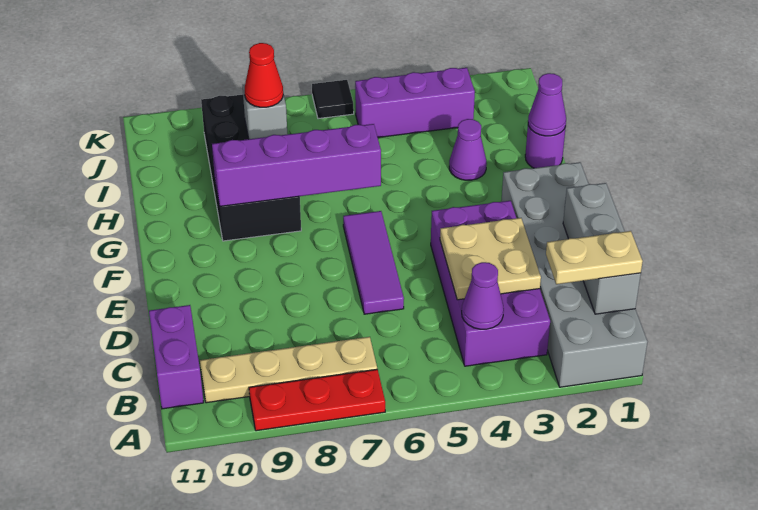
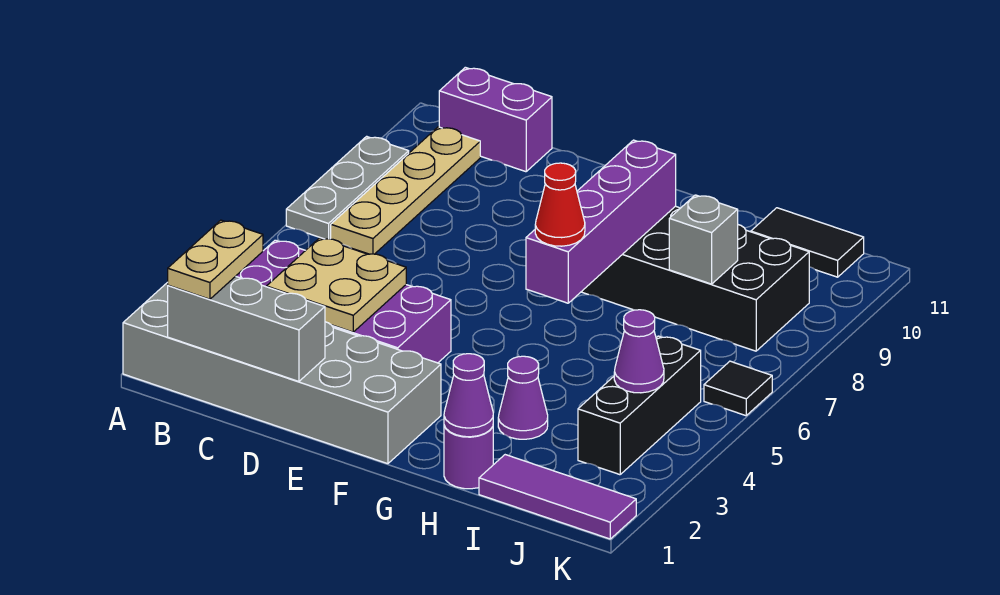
red 1x3 plate [249,369,385,431] -> grey 1x3 plate [286,136,409,239]
purple 1x1 cone [462,262,504,329] -> purple 1x1 cone moved to [614,310,664,393]
purple 1x3 tile [343,211,404,314] -> purple 1x3 tile moved to [479,455,636,539]
red 1x1 cone [245,43,283,107] -> red 1x1 cone moved to [535,163,585,246]
none -> black 1x2 tile [751,208,864,277]
purple 1x3 brick [355,68,475,137] -> black 1x3 brick [578,336,701,475]

